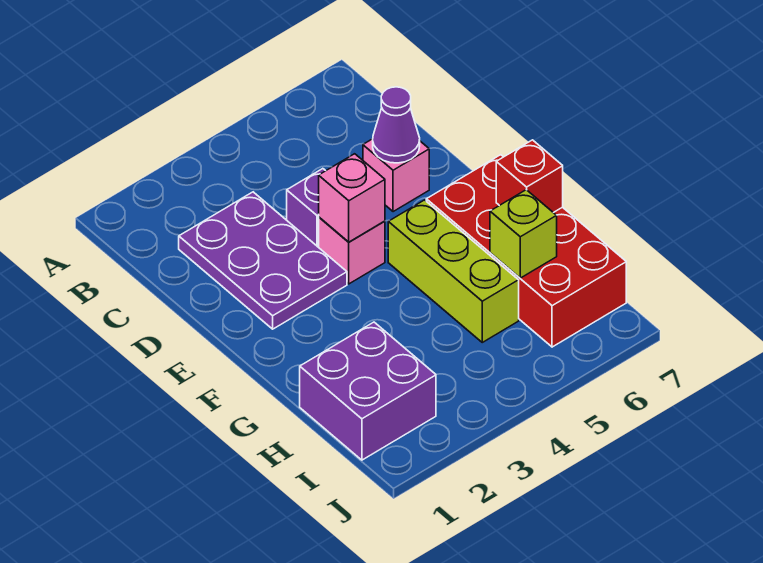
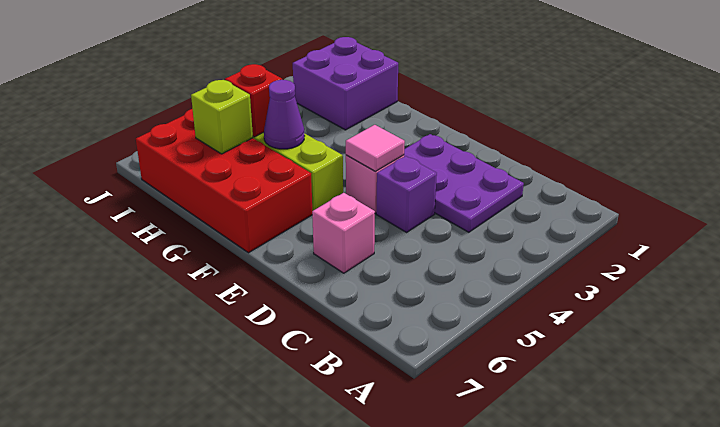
purple 1x1 cone [373,87,420,163] -> purple 1x1 cone moved to [264,80,304,149]
pink 1x1 brick [319,154,385,242] -> pink 1x1 tile [346,125,405,171]
red 1x1 brick [496,140,563,213] -> red 1x1 brick moved to [225,64,282,137]

